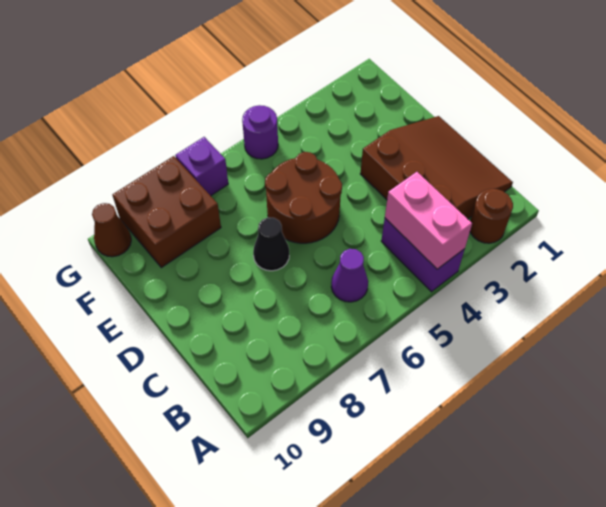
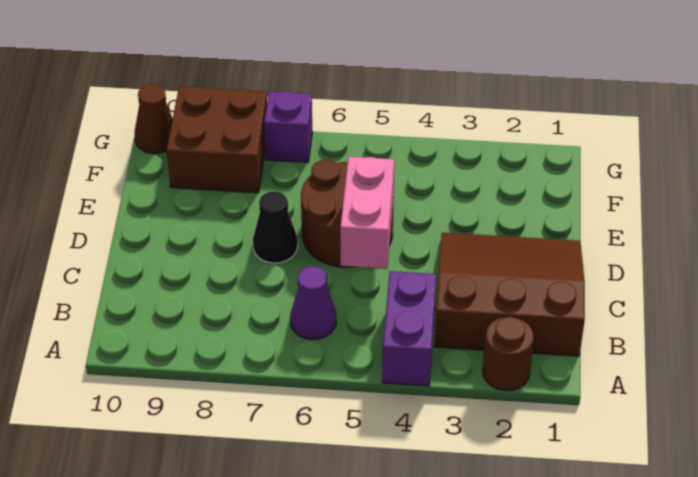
pink 1x2 brick [385,172,472,269] -> pink 1x2 brick moved to [340,157,394,269]
brown 3x3 slope [360,116,513,219] -> brown 3x3 slope turned to [434,233,585,356]
purple 1x1 round brick [242,105,278,159] -> none

